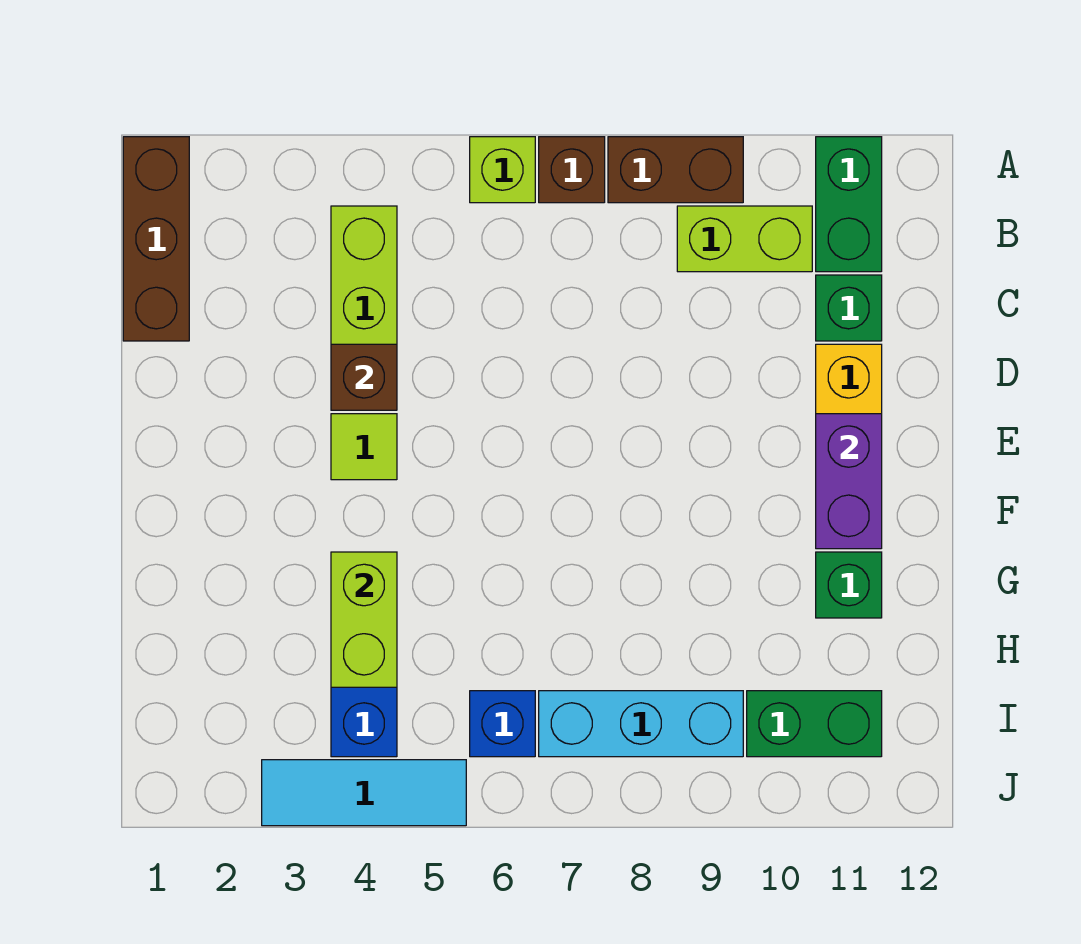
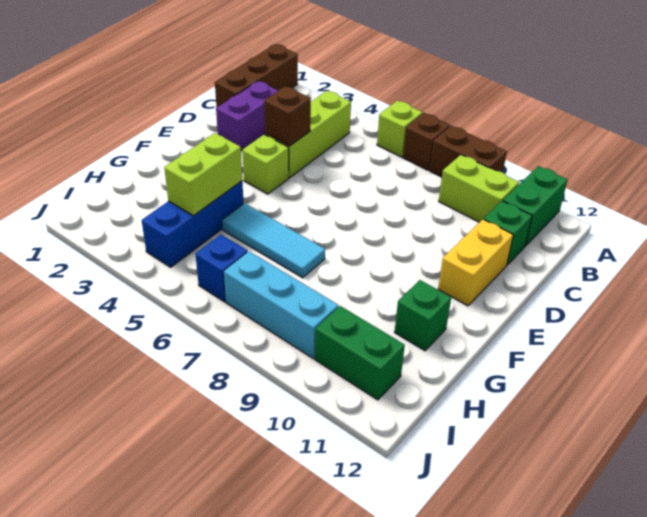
lime 1x1 tile [331,414,397,480] -> lime 1x1 brick [242,135,289,194]
purple 1x2 brick [816,414,882,549] -> purple 1x2 brick moved to [216,81,278,151]
cyan 1x3 tile [262,760,466,826] -> cyan 1x3 tile moved to [222,203,325,278]

